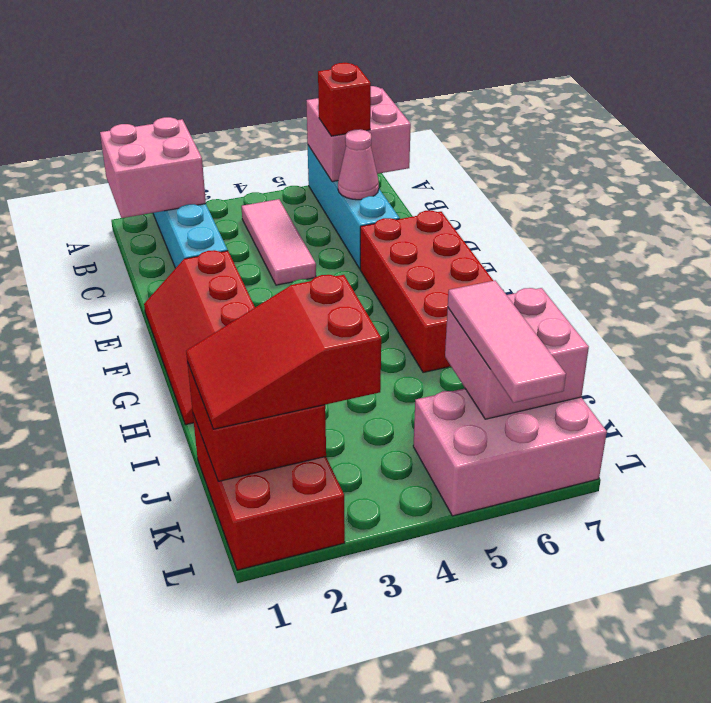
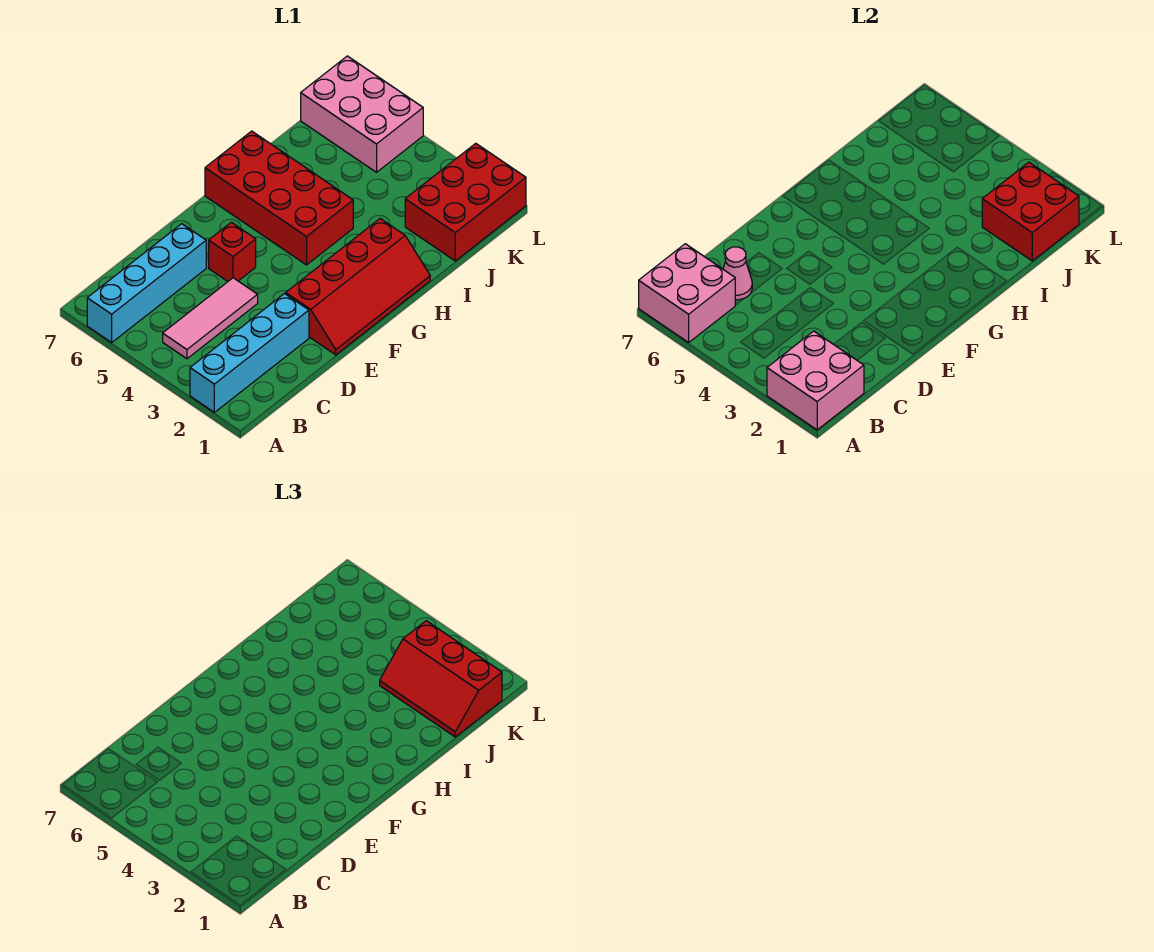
red 1x1 brick [318,63,371,136] -> red 1x1 brick moved to [209,222,256,281]
red 2x4 brick [360,211,493,373] -> red 2x4 brick turned to [205,131,353,265]
red 2x3 slope [186,275,381,429] -> red 2x3 slope turned to [380,621,502,737]
pink 2x2 brick [445,288,589,419] -> none
pink 1x3 tile [448,280,566,403] -> none

